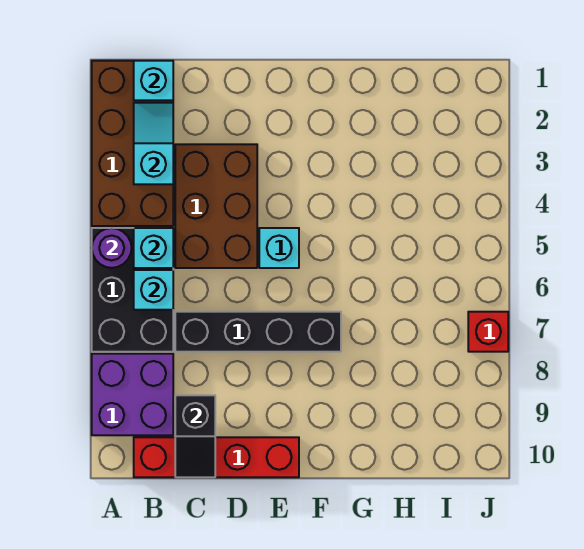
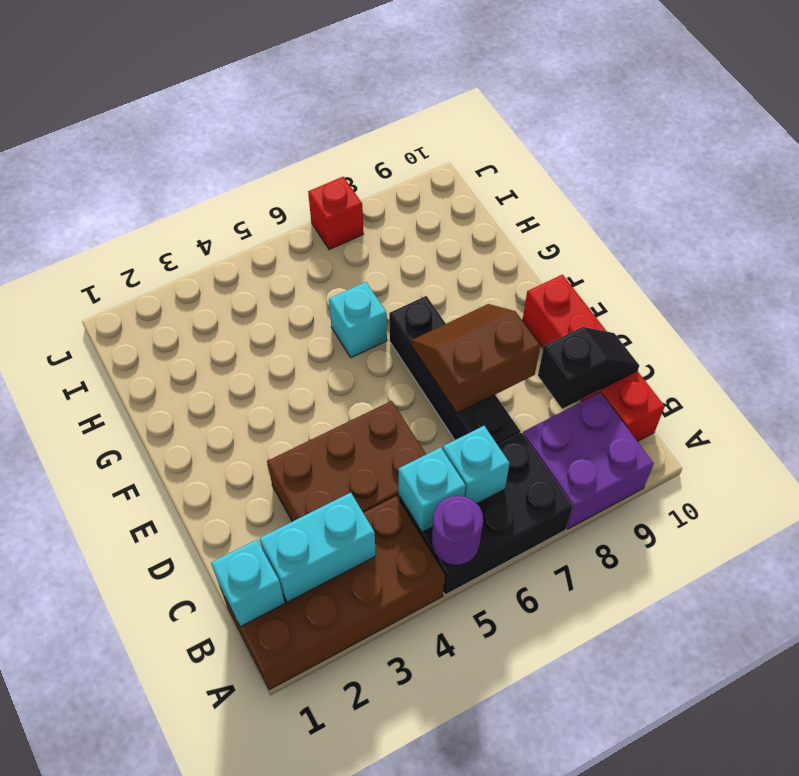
cyan 1x2 slope [134,103,173,184] -> cyan 1x2 brick [259,493,376,602]
none -> brown 2x2 slope [411,304,540,413]
cyan 1x1 brick [259,228,299,268] -> cyan 1x1 brick moved to [329,282,387,358]

